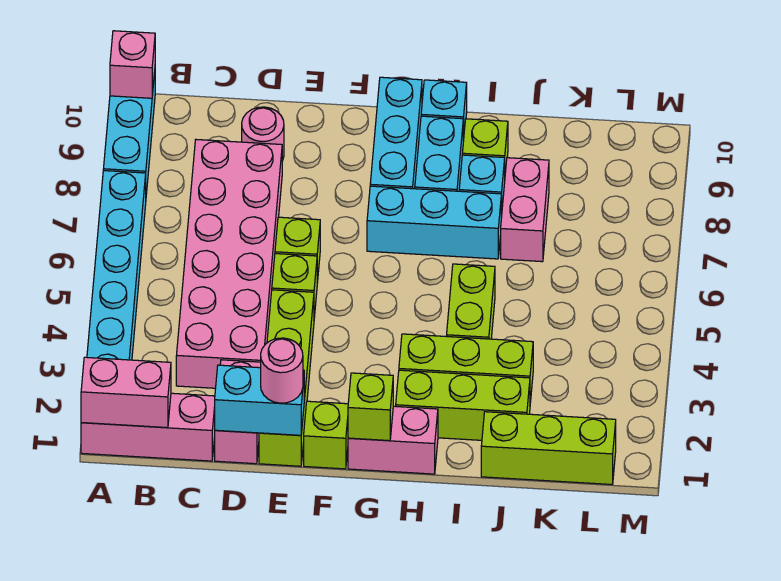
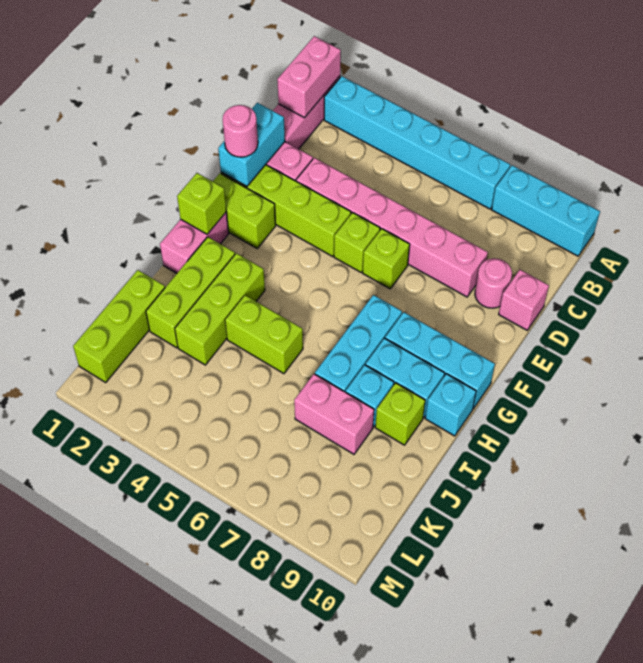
pink 1x1 brick [110,31,155,98] -> pink 1x1 brick moved to [499,270,549,330]
pink 2x6 brick [176,140,282,388] -> pink 1x6 brick [296,158,488,297]
lime 1x1 brick [304,401,348,469] -> lime 1x2 brick [213,173,276,248]

